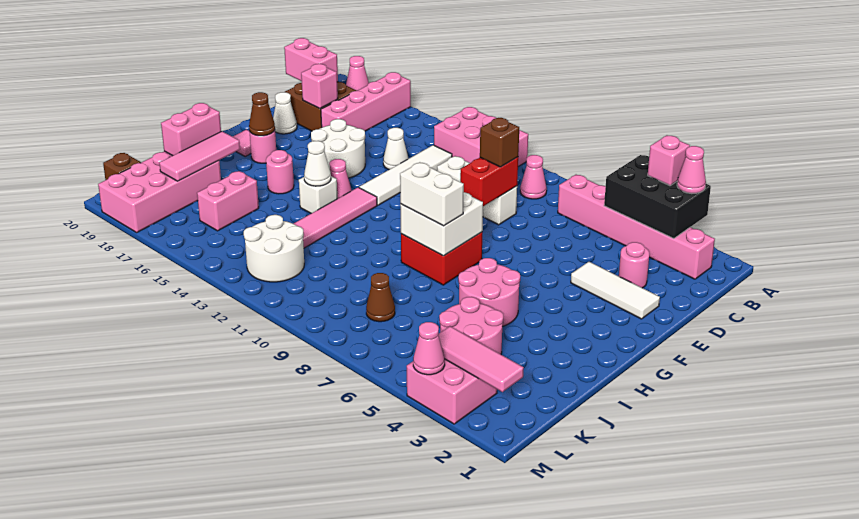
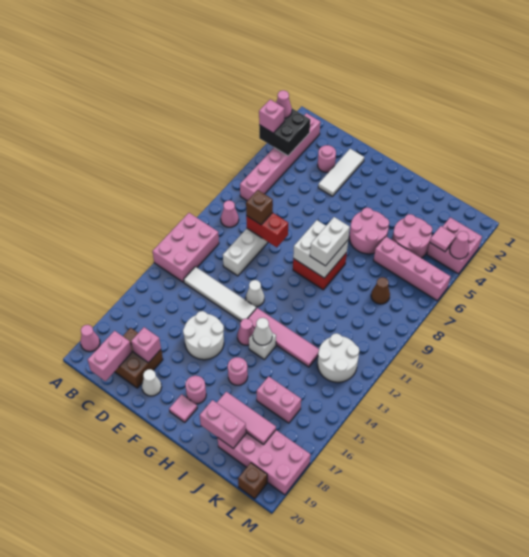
black 2x3 brick [604,155,711,239] -> black 2x2 brick [259,109,310,156]
pink 1x4 brick [321,72,411,131] -> pink 1x4 brick moved to [374,237,451,300]
white 1x1 cone [383,128,409,170] -> white 1x1 cone moved to [246,280,264,307]
brown 1x1 cone [249,92,275,136] -> none
pink 1x3 tile [439,326,524,392] -> pink 1x1 tile [430,226,456,252]

